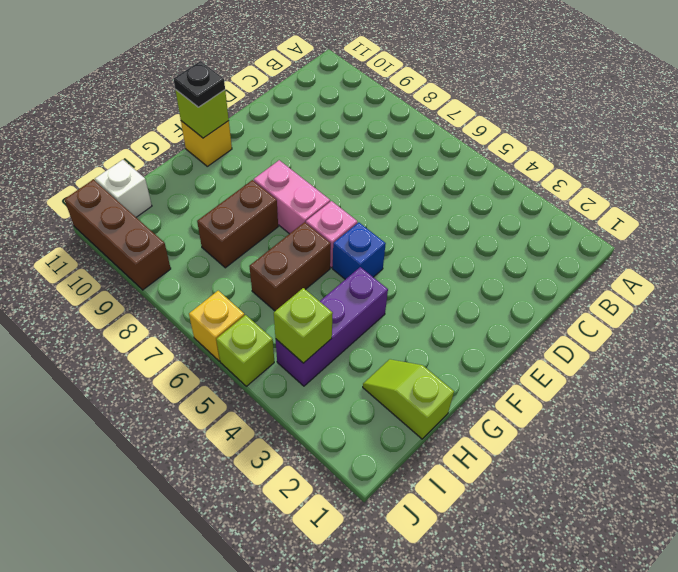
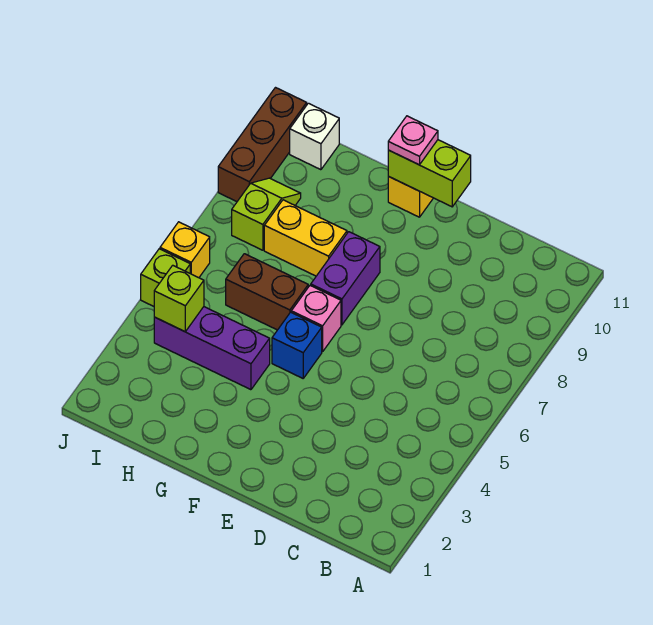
pink 1x2 brick [254,160,330,234] -> purple 1x2 brick [311,232,380,325]
lime 1x1 brick [175,90,229,138] -> lime 1x2 brick [388,140,471,207]
black 1x1 plate [174,61,225,107] -> pink 1x1 plate [388,116,438,165]
brown 1x2 brick [197,180,278,268] -> yellow 1x2 brick [264,200,347,276]
lime 1x2 slope [363,359,454,439] -> lime 1x2 slope moved to [232,178,301,250]

